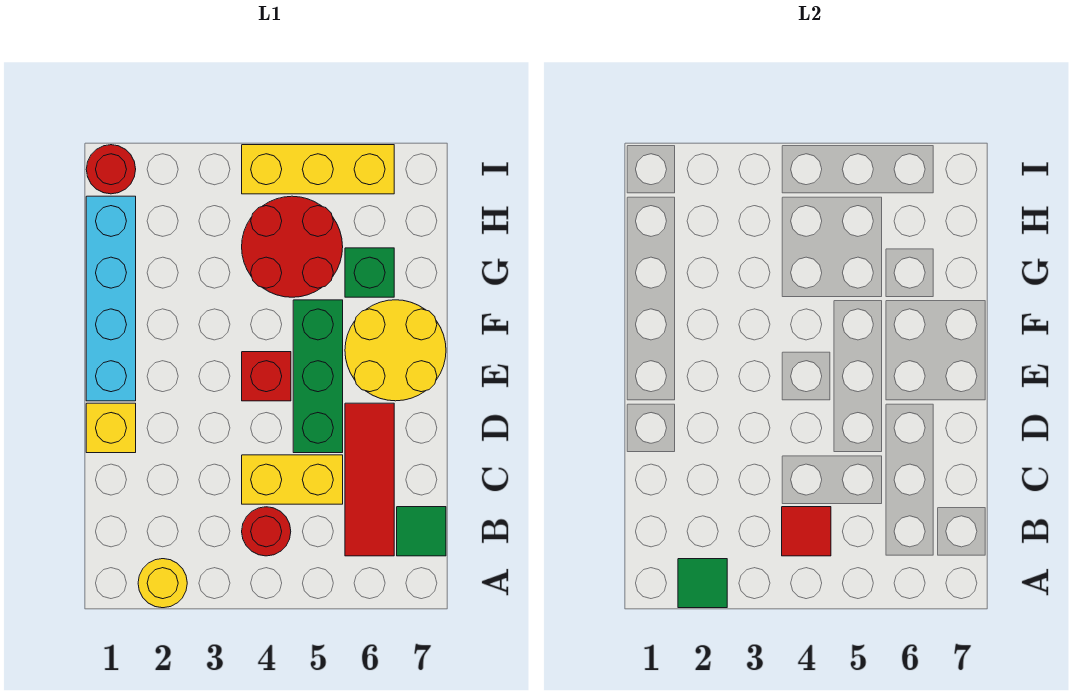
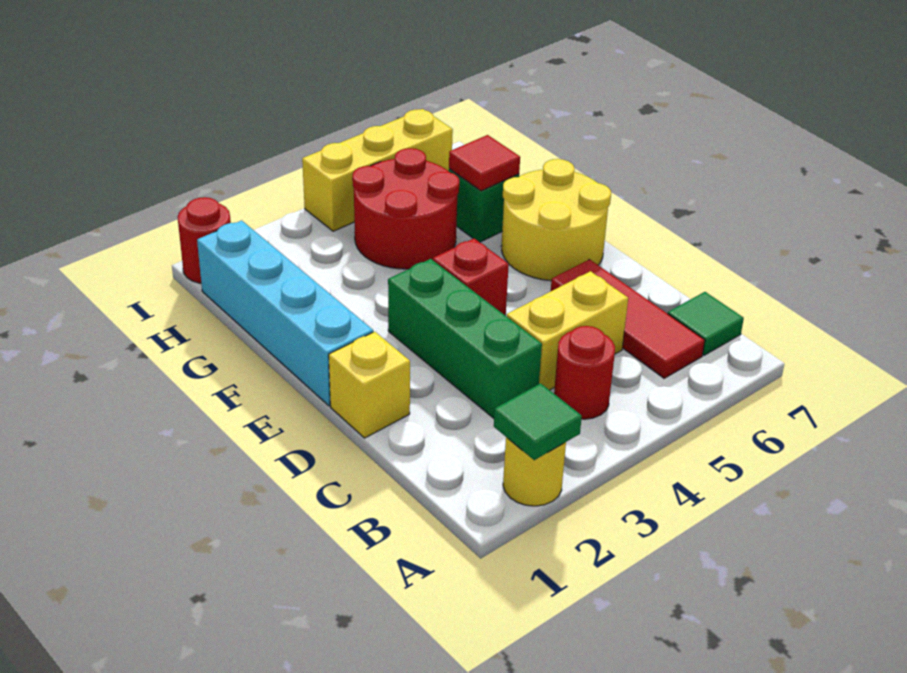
red 1x1 tile [782,507,831,556] -> red 1x1 tile moved to [449,135,520,191]
green 1x3 brick [293,300,343,453] -> green 1x3 brick moved to [388,259,542,418]

